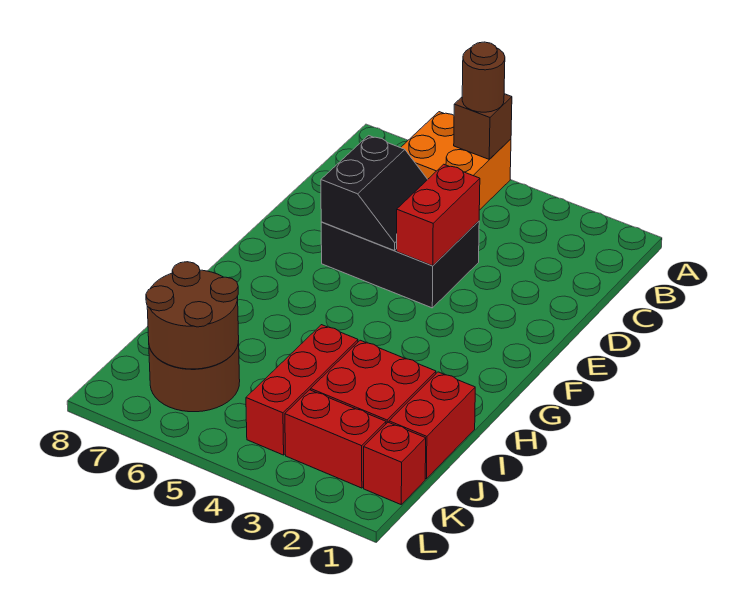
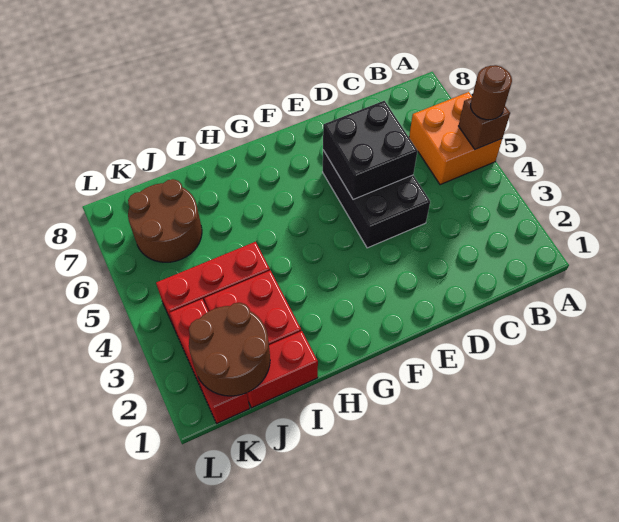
red 1x2 brick [397,164,480,266] -> none
black 2x2 slope [321,136,428,251] -> black 2x2 brick [323,101,417,199]
brown 2x2 round brick [146,262,239,369] -> brown 2x2 round brick moved to [189,303,270,396]

